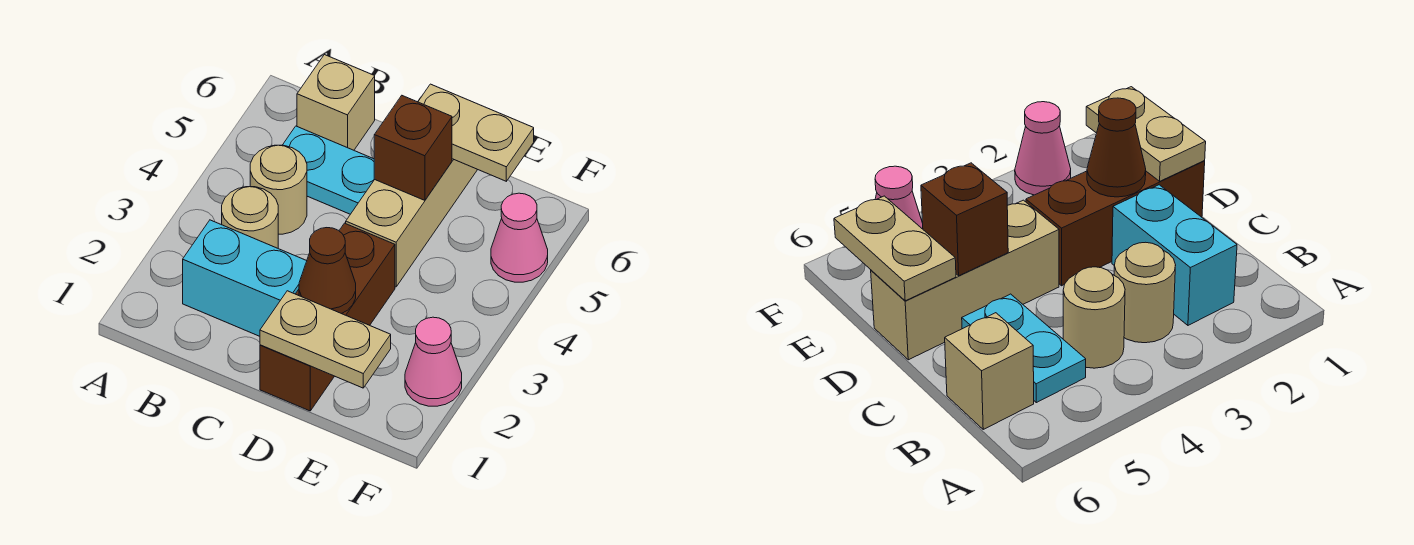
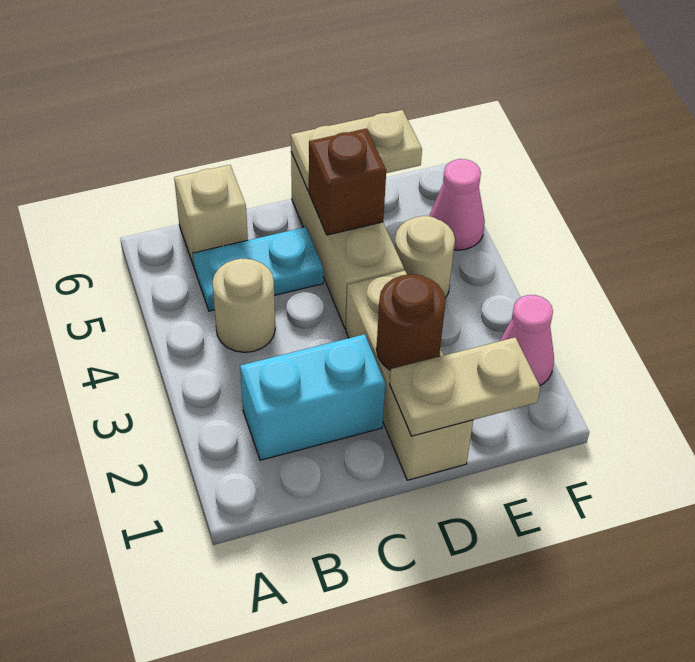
tan 1x1 round brick [222,187,278,248] -> tan 1x1 round brick moved to [395,216,455,298]
brown 1x3 brick [260,223,395,411] -> tan 1x3 brick [346,271,473,480]
brown 1x1 cone [299,228,356,314] -> brown 1x1 round brick [376,274,446,370]

